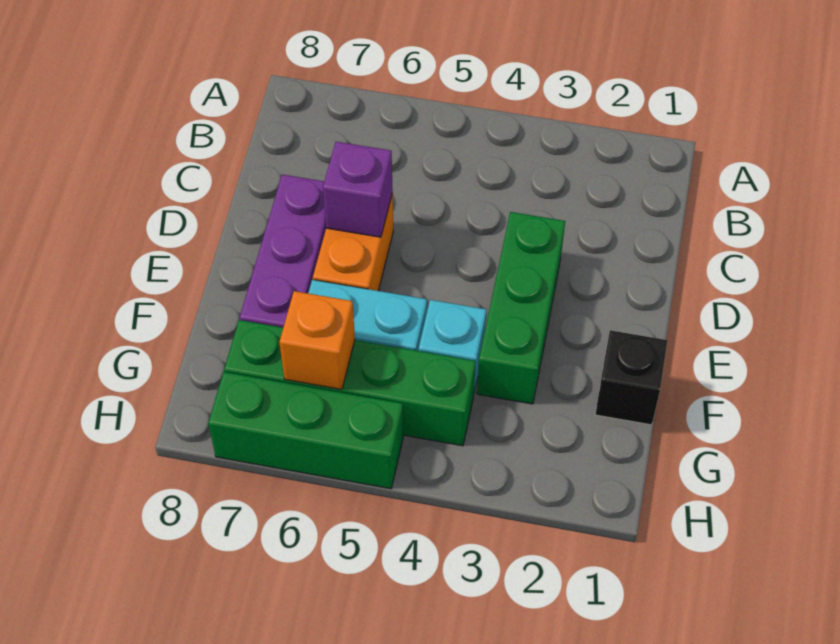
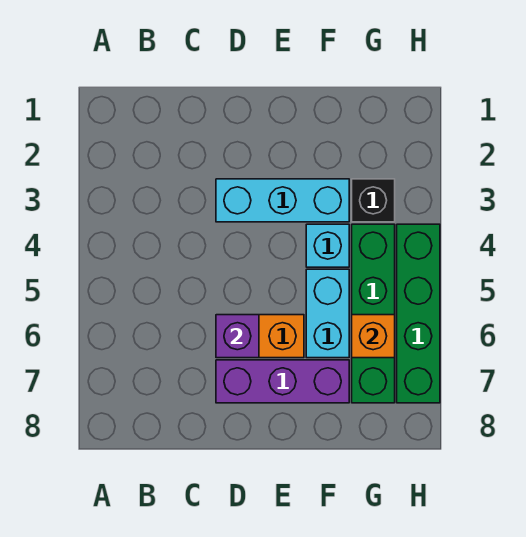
green 1x3 brick [477,212,565,404] -> cyan 1x3 brick [216,179,349,222]
black 1x1 brick [595,330,668,425] -> black 1x1 brick moved to [352,179,395,222]
green 1x3 brick [208,372,403,489] -> green 1x4 brick [397,224,440,403]

